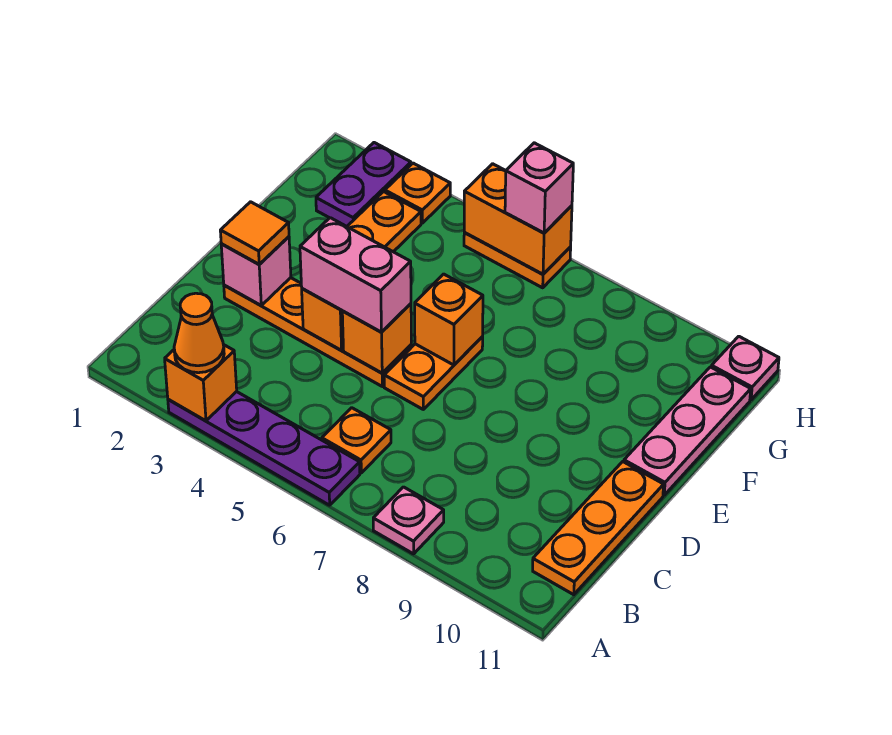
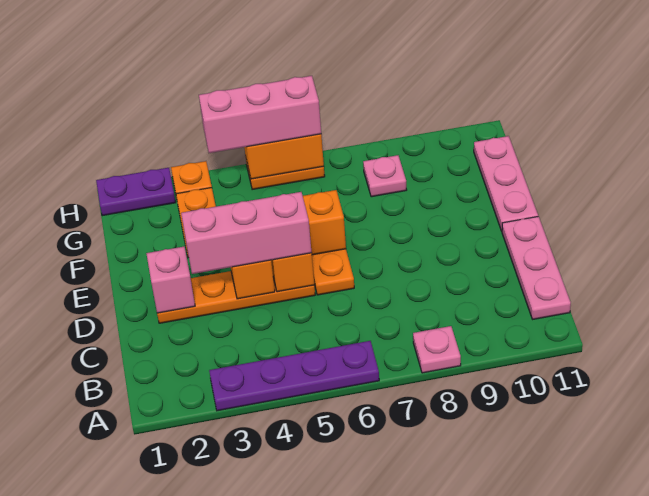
orange 1x1 brick [165,344,237,421] -> none
orange 1x1 cone [174,293,224,373] -> none
orange 1x1 plate [322,408,391,473] -> none
orange 1x3 plate [533,462,664,595] -> pink 1x3 plate [502,216,571,319]
orange 1x1 tile [220,202,289,264] -> none
pink 1x2 brick [300,218,411,332] -> pink 1x3 brick [181,192,312,274]
purple 1x2 plate [316,143,411,226] -> purple 1x2 plate turned to [96,168,176,216]
pink 1x1 brick [505,143,573,233] -> pink 1x3 brick [199,76,321,153]
pink 1x1 plate [711,336,779,400] -> pink 1x1 plate moved to [363,155,407,197]

